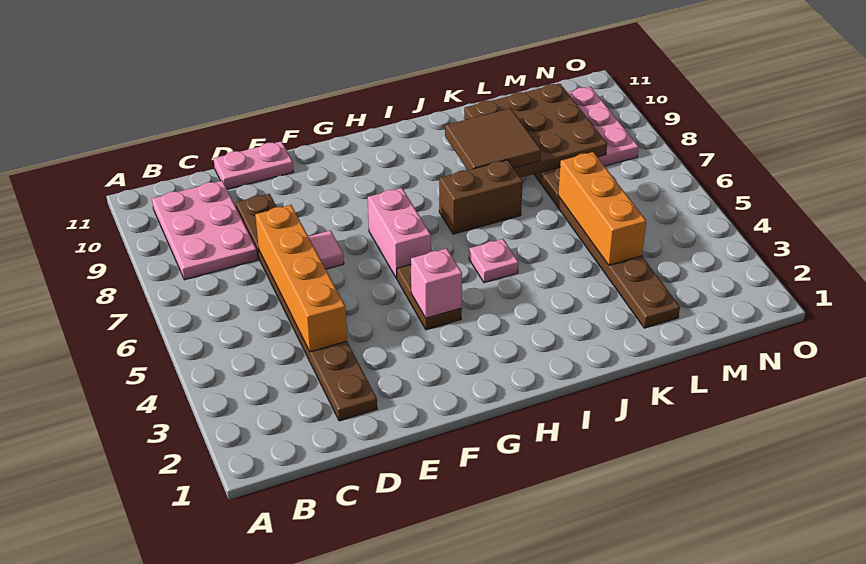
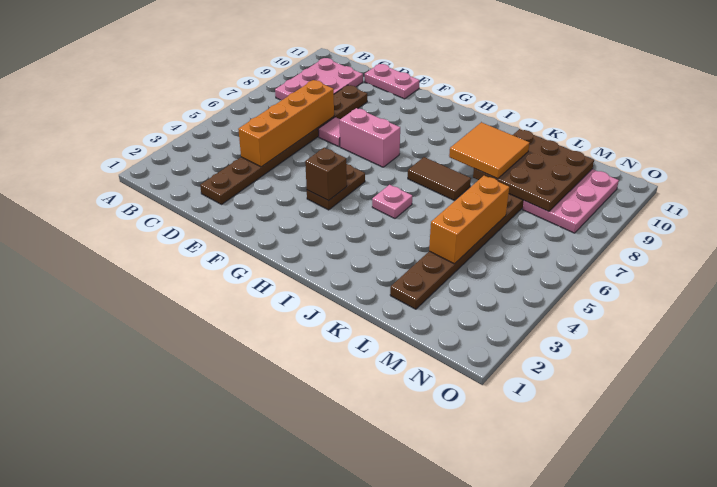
pink 1x1 brick [411,248,462,318] -> brown 1x1 brick [305,148,347,201]
pink 1x2 brick [368,188,431,278] -> pink 1x2 brick turned to [340,108,400,167]
brown 1x2 brick [439,160,523,234] -> brown 1x2 tile [408,157,471,200]
brown 2x2 tile [445,108,541,170] -> orange 2x2 tile [449,122,529,179]

